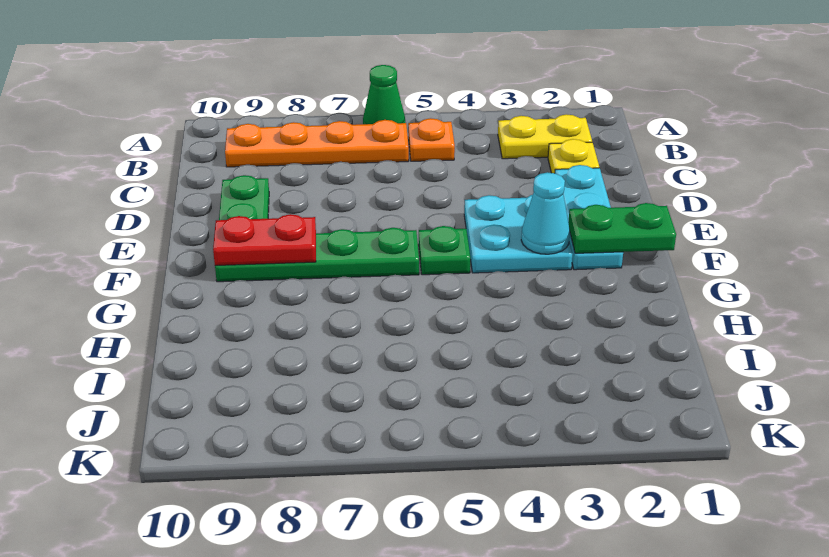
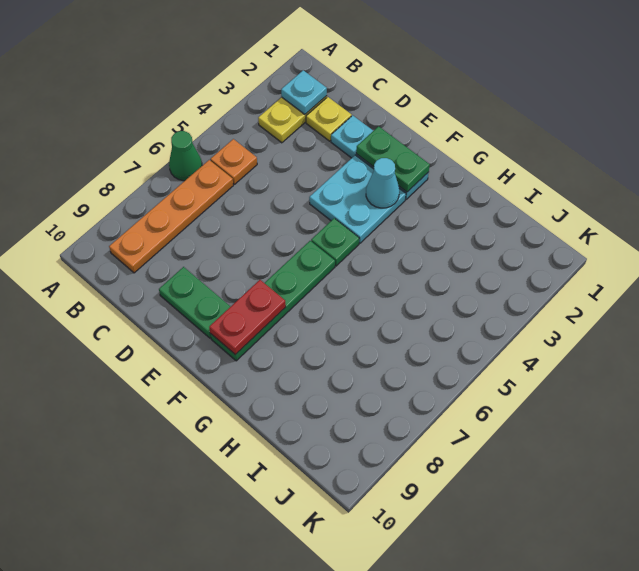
none -> cyan 1x1 plate [281,70,327,114]
green 1x2 plate [568,203,676,253] -> green 1x2 plate turned to [356,126,430,192]

